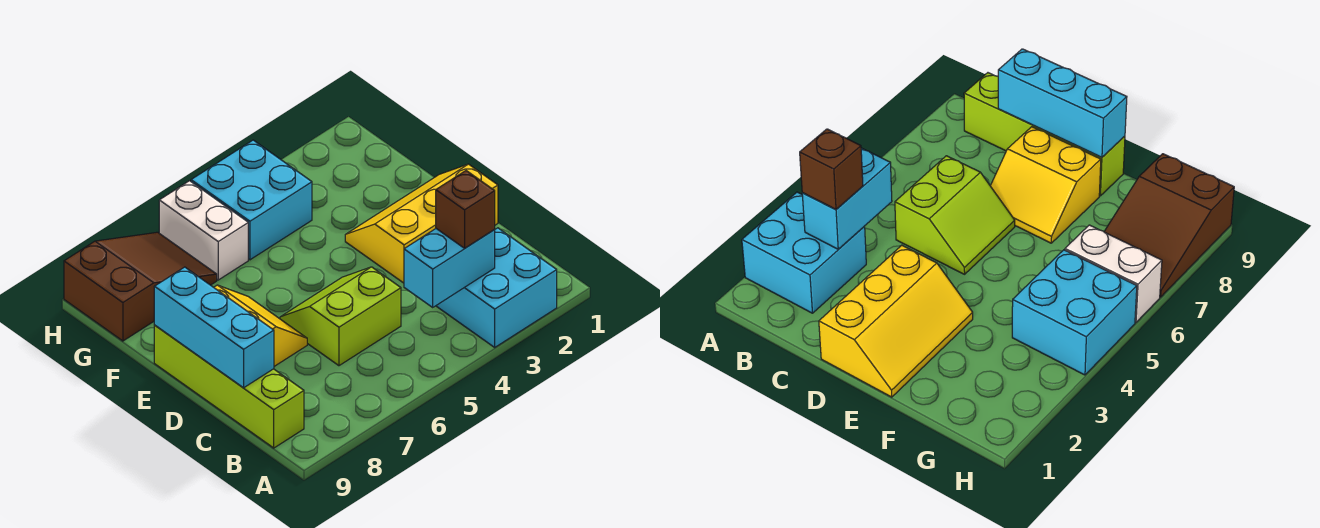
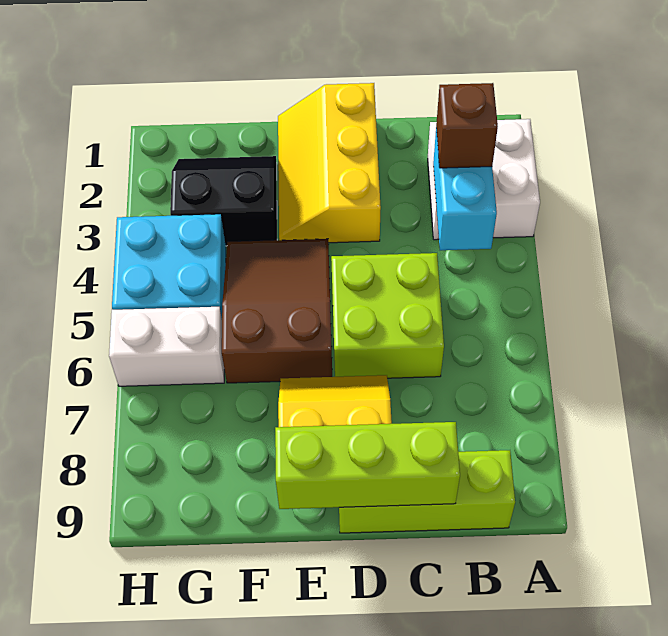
cyan 2x2 brick [436,228,557,347] -> white 2x2 brick [428,119,540,240]
lime 1x4 brick [154,325,304,448] -> lime 1x3 brick [339,450,515,533]
lime 2x2 slope [280,267,401,366] -> lime 2x2 brick [331,253,444,378]
cyan 1x3 brick [154,267,274,388] -> lime 1x3 brick [275,422,460,509]
none -> black 2x2 slope [170,156,277,246]
brown 2x3 slope [64,232,217,341] -> brown 2x3 slope moved to [222,239,332,383]

